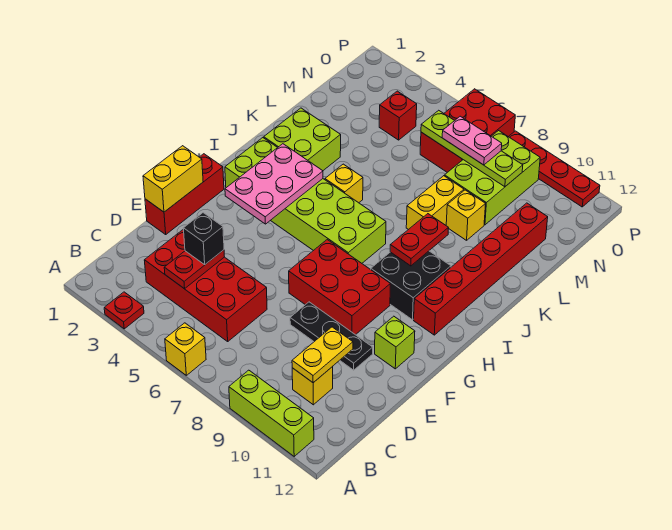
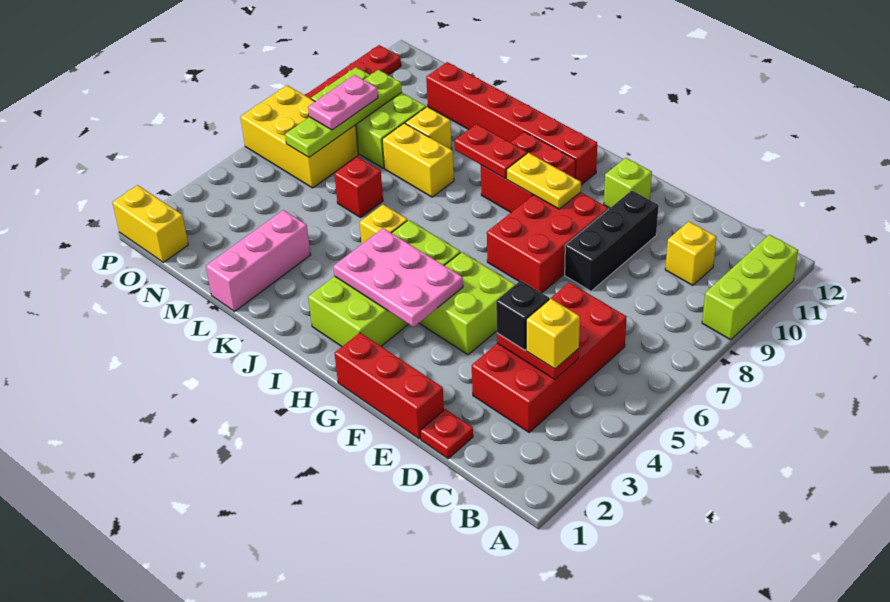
red 1x1 plate [104,292,144,329] -> red 1x1 plate moved to [420,409,473,459]
yellow 1x1 brick [165,323,206,375] -> yellow 1x1 brick moved to [526,299,580,369]
yellow 1x2 plate [292,327,353,383] -> yellow 1x2 plate moved to [507,153,581,209]
yellow 1x2 brick [143,146,203,212] -> yellow 1x2 brick moved to [112,185,188,262]
black 1x3 plate [290,302,373,370] -> black 1x3 brick [565,190,658,291]
lime 2x6 brick [225,138,386,263] -> lime 2x4 brick [308,220,460,346]
black 2x2 brick [371,251,451,320] -> red 2x2 brick [481,132,576,212]
lime 2x2 brick [264,108,341,171] -> lime 2x2 brick moved to [419,252,515,355]
none -> pink 1x3 brick [206,210,311,311]
red 1x1 brick [379,91,417,140] -> red 1x1 brick moved to [334,157,383,217]
red 2x3 brick [420,89,515,172] -> yellow 2x3 brick [241,85,358,188]

